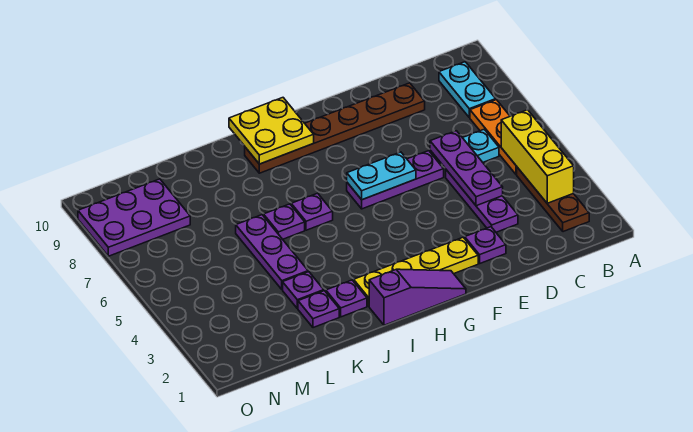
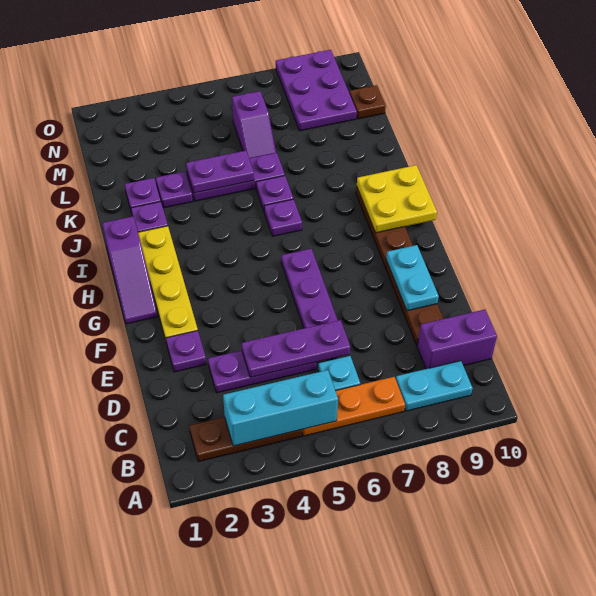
yellow 1x3 brick [501,110,574,203] -> cyan 1x3 brick [223,370,338,446]
none -> purple 1x2 brick [417,310,497,369]
cyan 1x2 plate [347,152,416,200] -> cyan 1x2 plate moved to [386,245,439,311]
none -> purple 1x2 plate [186,151,254,193]
none -> purple 1x2 slope [232,91,276,158]
none -> brown 1x1 plate [349,85,386,119]

